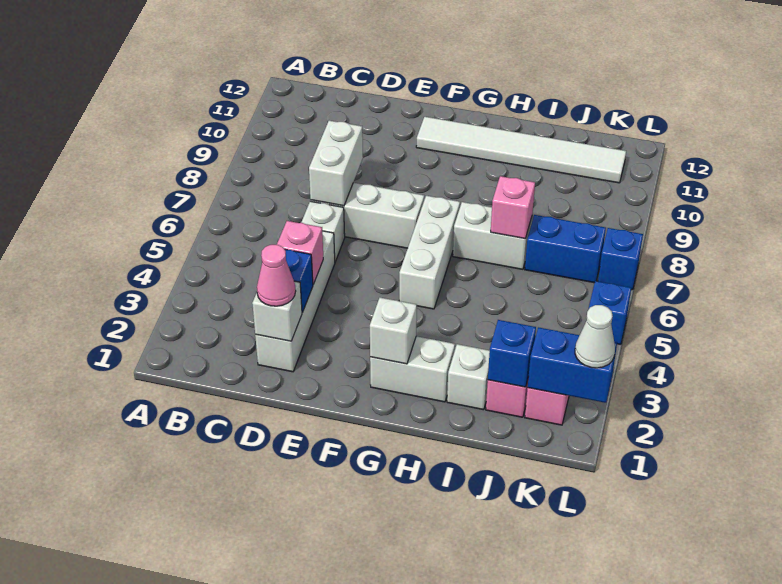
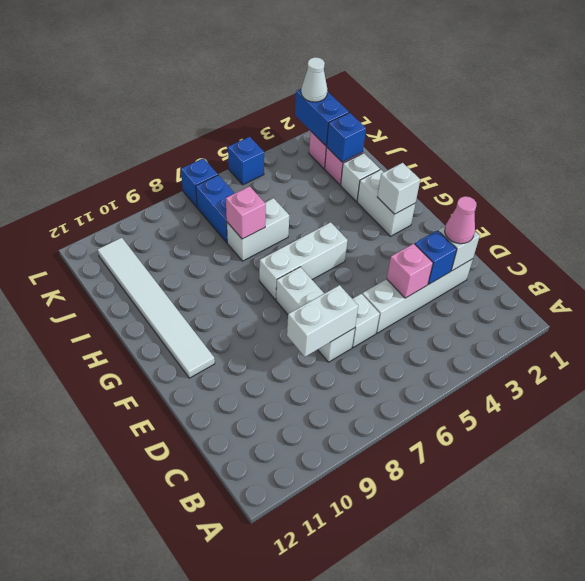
white 1x2 brick [453,202,532,269] -> white 1x2 brick turned to [227,198,289,261]

